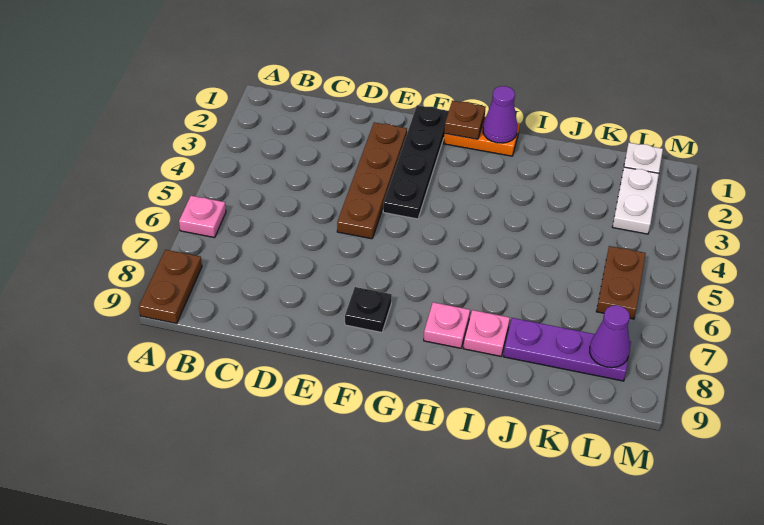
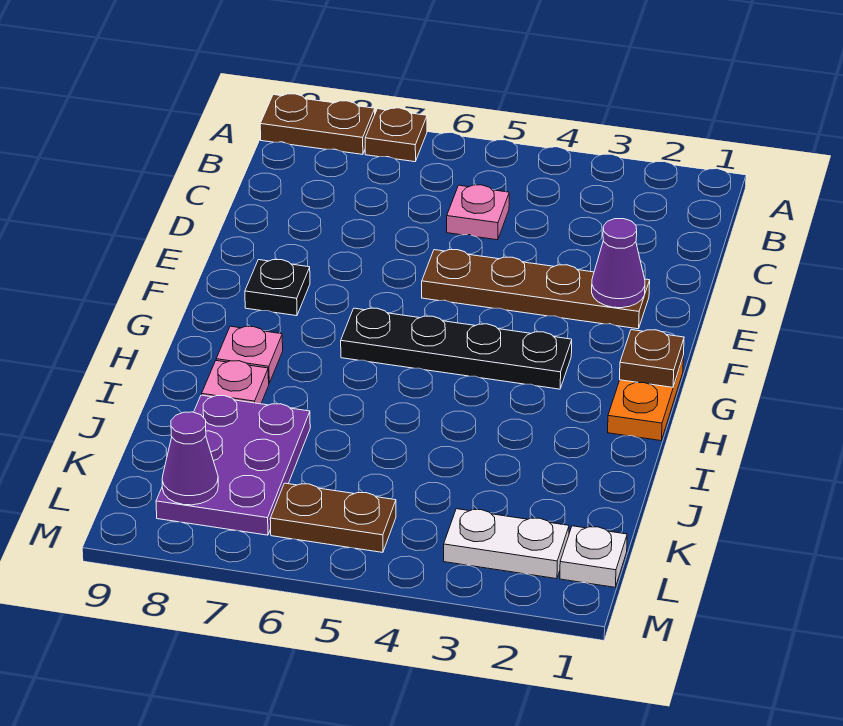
pink 1x1 plate [179,196,226,238] -> pink 1x1 plate moved to [447,185,509,240]
none -> brown 1x1 plate [365,108,427,162]
black 1x4 plate [383,105,449,219] -> black 1x4 plate moved to [341,308,572,389]
purple 1x1 cone [483,86,518,143] -> purple 1x1 cone moved to [592,219,645,308]
purple 1x3 plate [504,318,631,381] -> purple 2x3 plate [156,395,310,535]

